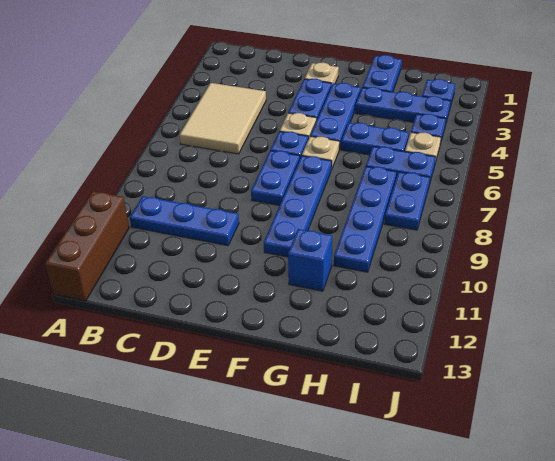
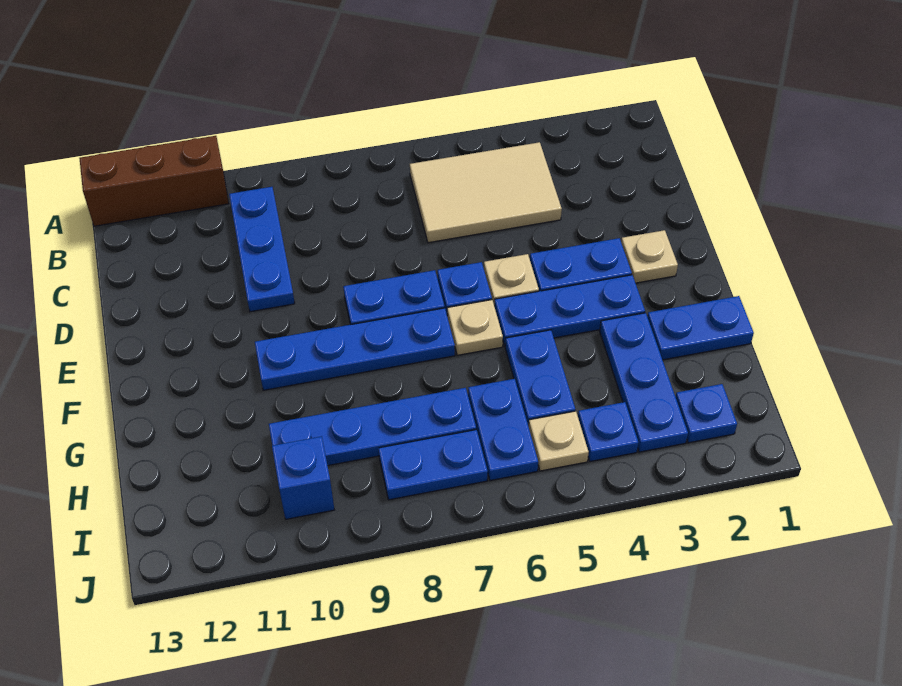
blue 1x1 brick [288,229,332,291] -> blue 1x1 brick moved to [272,436,334,519]

